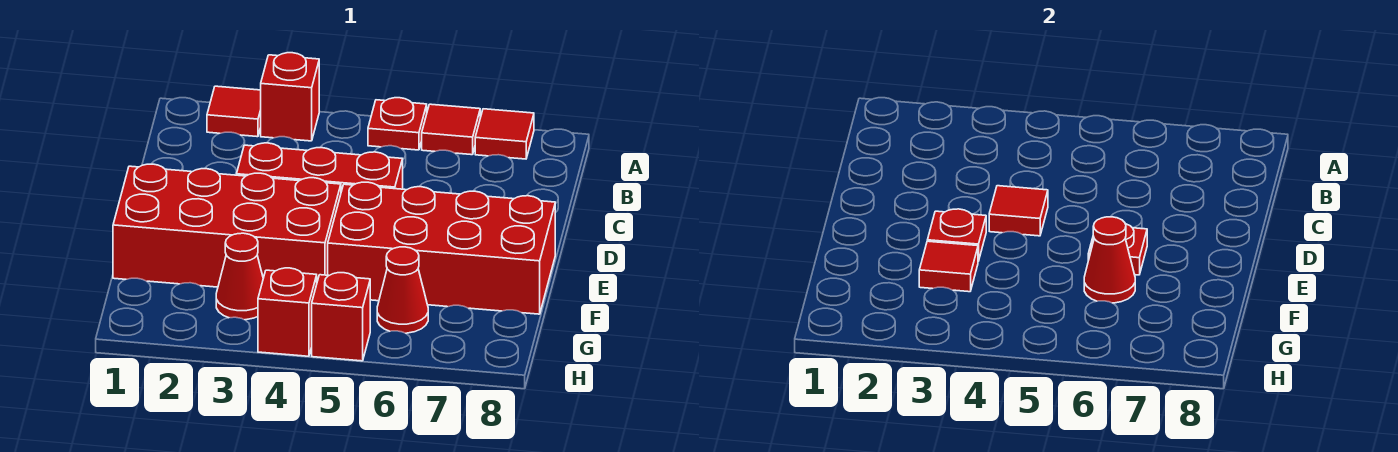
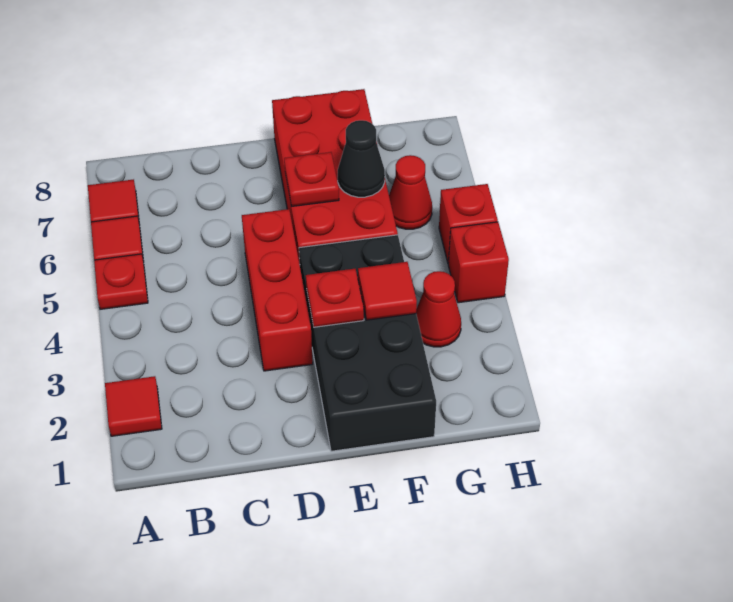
red 1x1 brick [261,53,319,141] -> none
red 1x1 tile [989,186,1048,236] -> none
red 2x4 brick [113,164,341,287] -> black 2x4 brick [299,235,436,451]
red 1x1 cone [1084,217,1135,303] -> black 1x1 cone [338,120,385,197]

